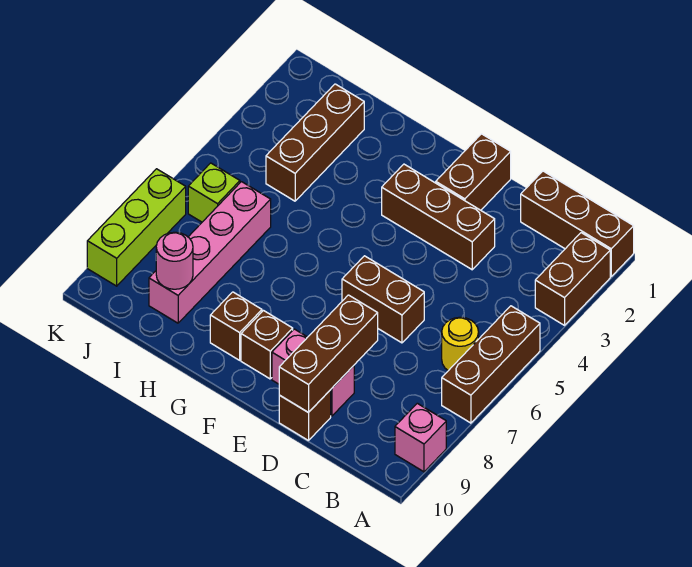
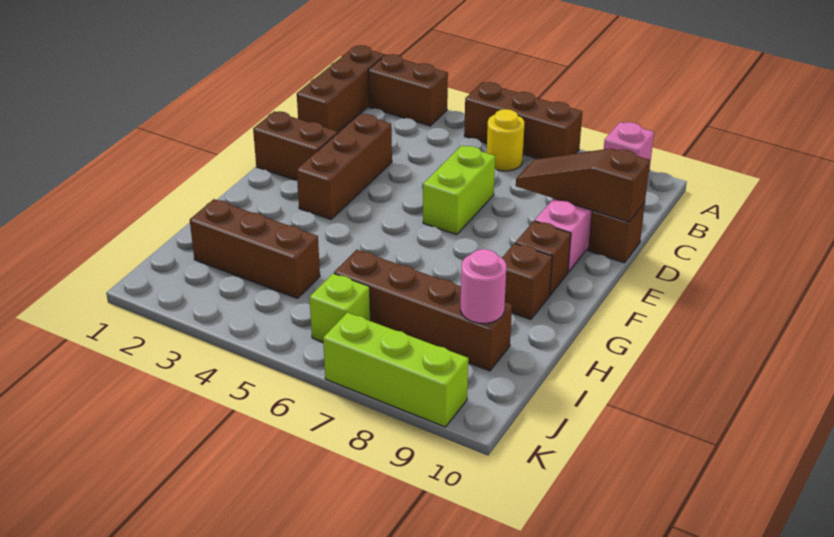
brown 1x2 brick [342,256,424,343] -> lime 1x2 brick [423,145,495,235]
brown 1x3 brick [279,295,378,413] -> brown 1x3 slope [516,148,650,222]
pink 1x4 brick [149,182,271,323] -> brown 1x4 brick [334,250,512,371]

